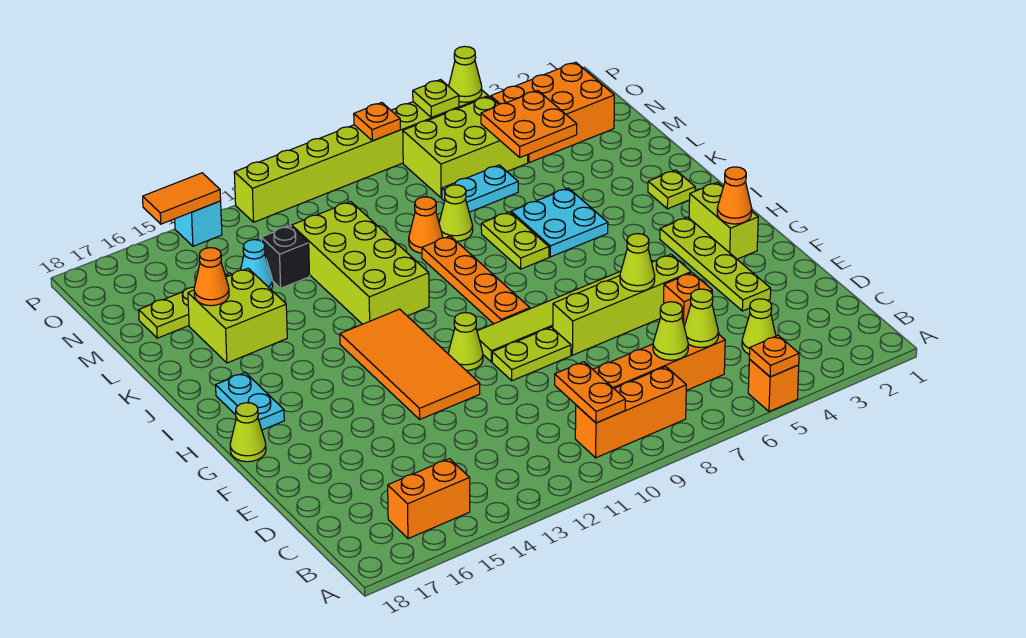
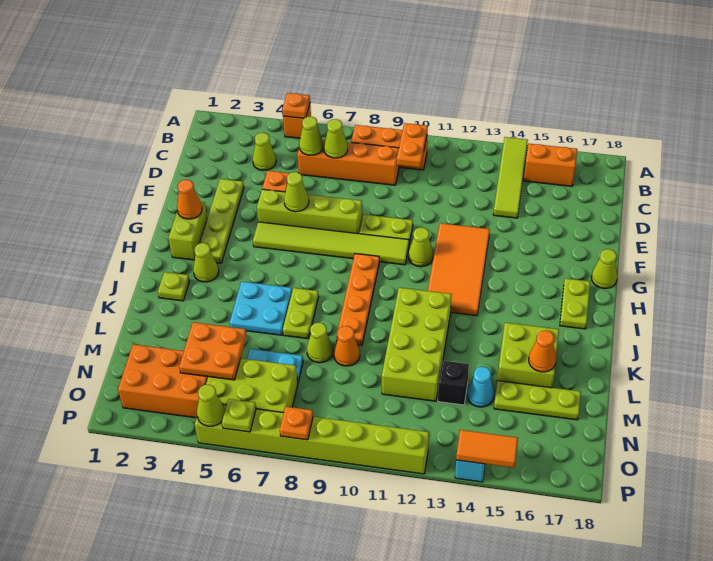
none -> lime 1x4 tile [493,137,528,218]
cyan 1x2 plate [216,372,284,430] -> lime 1x2 plate [560,278,590,329]
none -> lime 1x1 cone [193,243,219,282]

